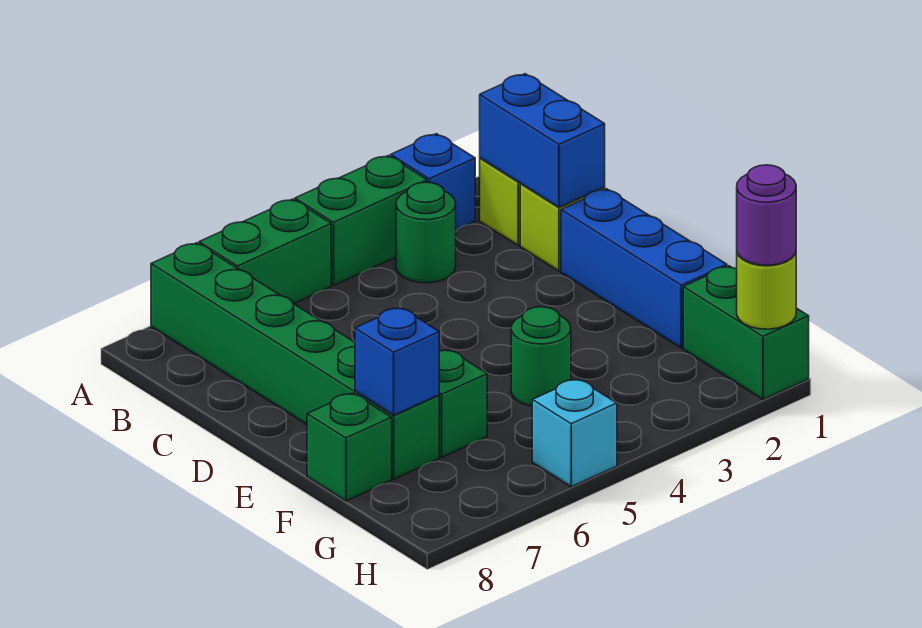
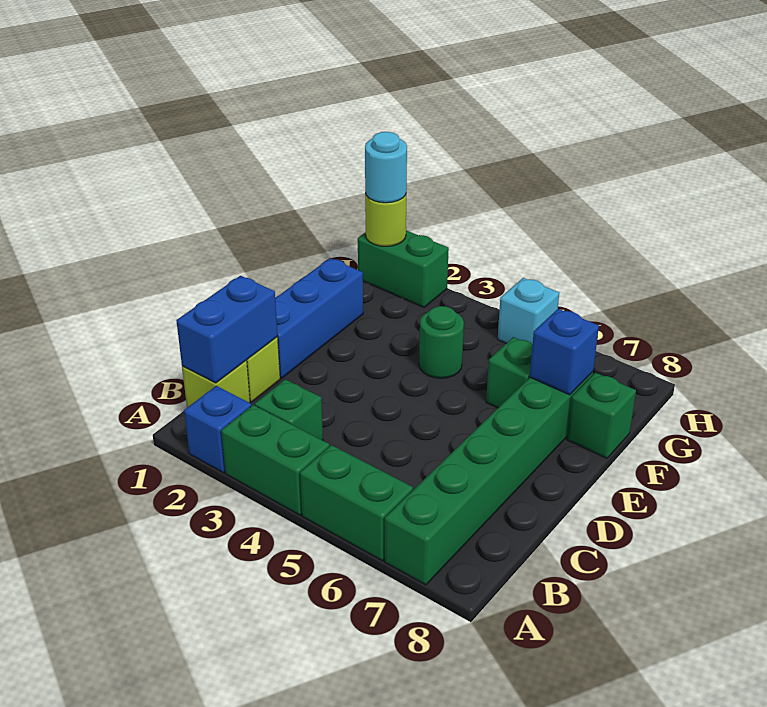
green 1x1 round brick [396,182,456,283] -> green 1x1 brick [255,379,323,440]
green 1x2 brick [683,266,809,399] -> green 1x2 brick turned to [358,230,449,307]
purple 1x1 round brick [737,165,796,265] -> cyan 1x1 round brick [365,132,407,203]

